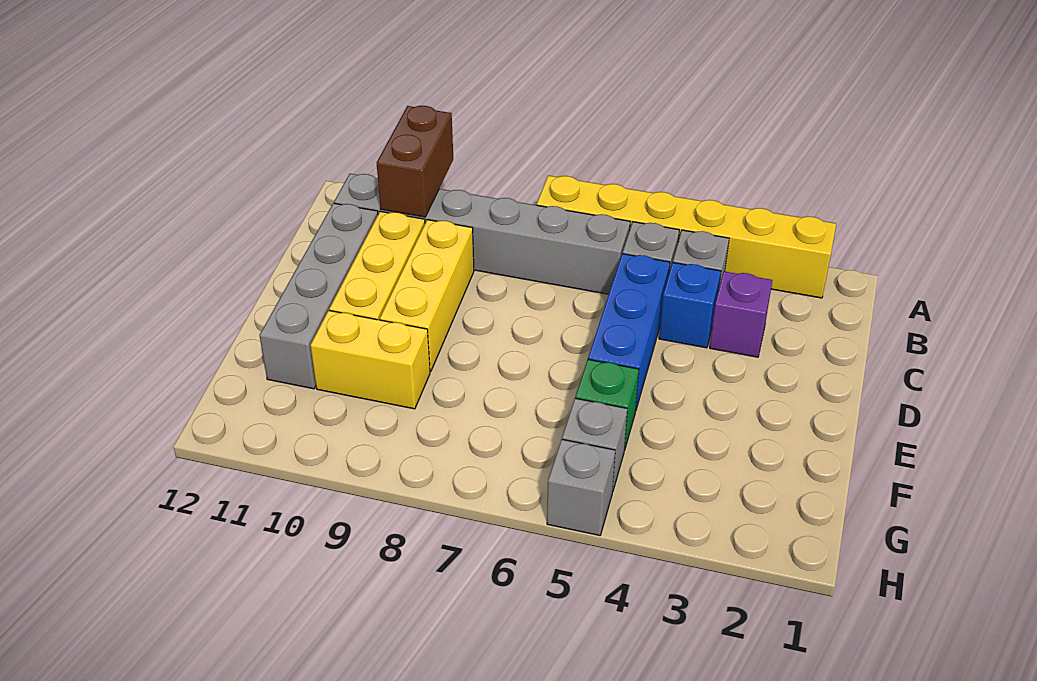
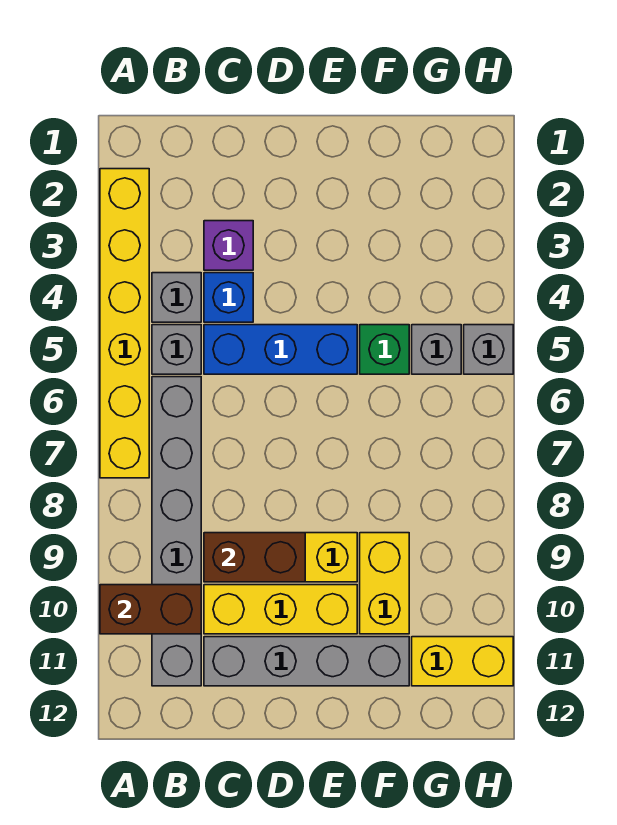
none -> brown 1x2 brick [204,533,305,582]
none -> yellow 1x2 brick [412,637,513,686]

